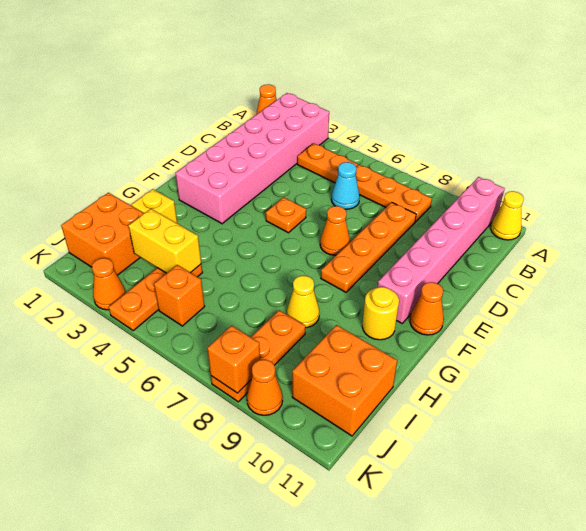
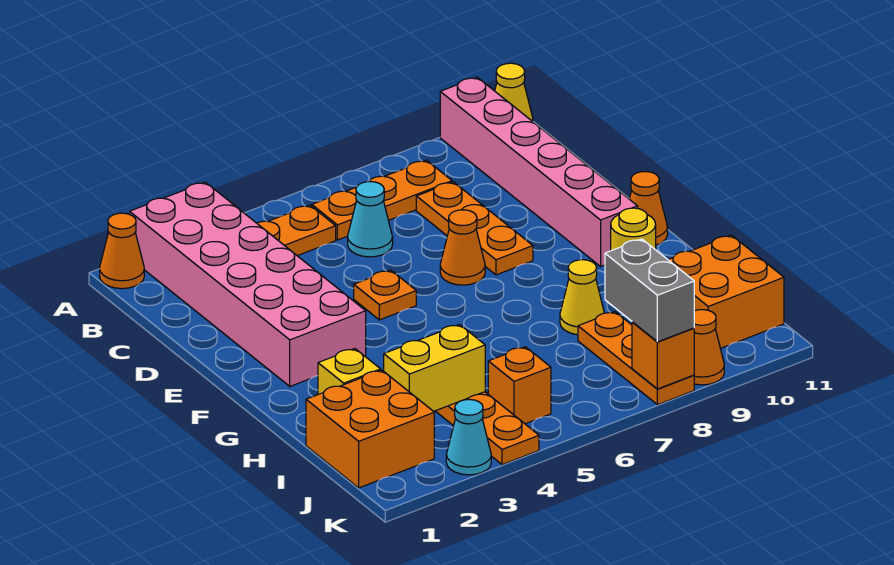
orange 1x4 plate [321,202,416,292] -> orange 1x3 plate [416,182,533,275]
none -> grey 1x2 brick [605,239,694,342]
orange 1x1 cone [92,258,126,310] -> cyan 1x1 cone [446,400,491,475]

